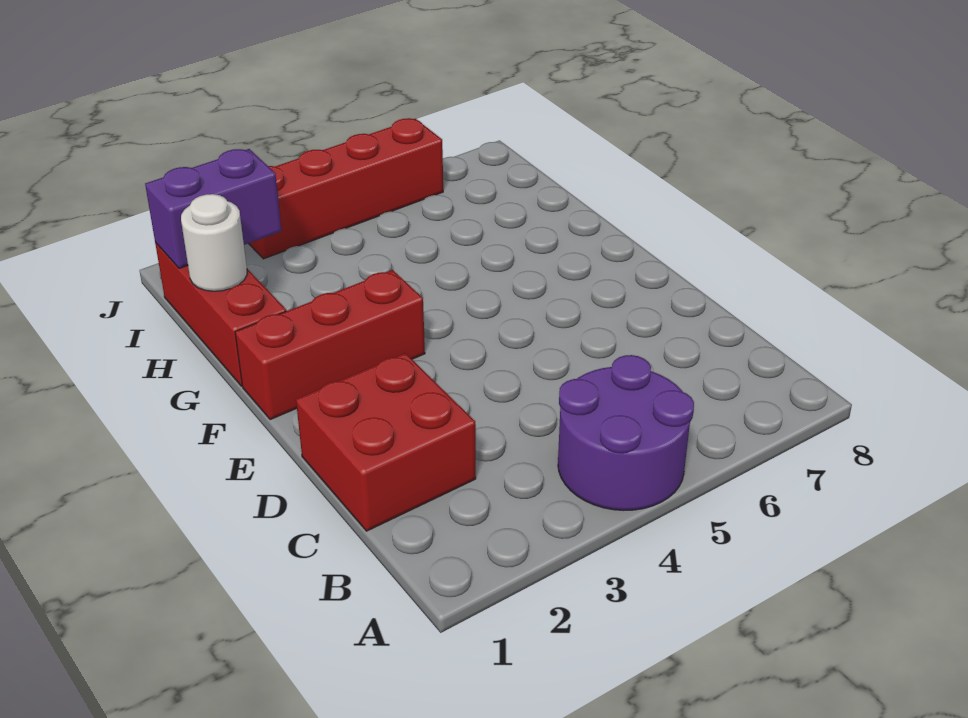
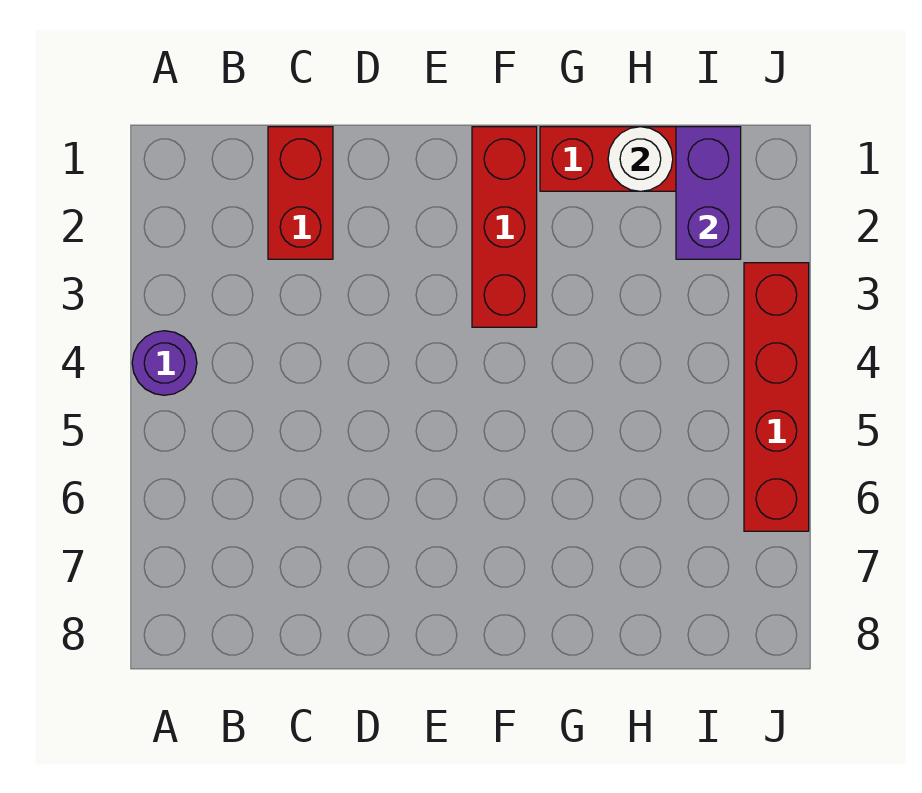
purple 2x2 round brick [558,355,694,510] -> purple 1x1 round brick [132,331,197,395]
red 2x2 brick [296,353,476,531] -> red 1x2 brick [268,127,333,259]

